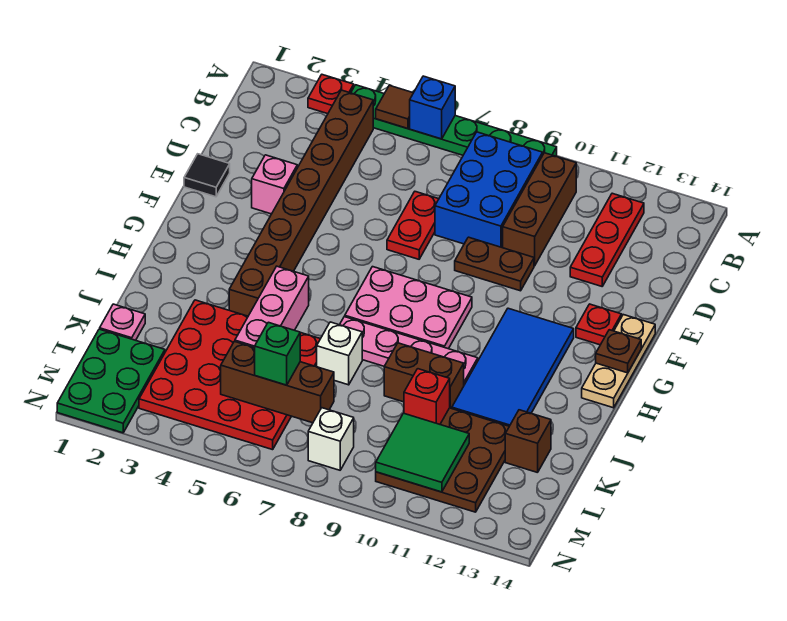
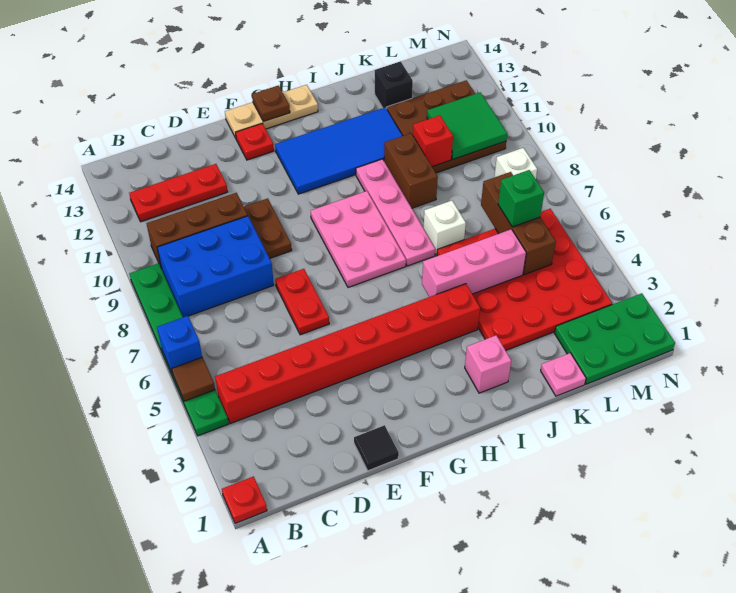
red 1x1 plate [308,75,354,114] -> red 1x1 plate moved to [222,476,267,523]
brown 1x8 brick [229,90,373,316] -> red 1x8 brick [215,284,480,424]
red 1x2 plate [387,192,439,259] -> red 1x2 plate turned to [275,269,329,335]
pink 1x1 brick [252,155,297,214] -> pink 1x1 brick moved to [465,335,511,393]
brown 1x1 brick [505,410,551,473] -> black 1x1 brick [375,61,413,109]

